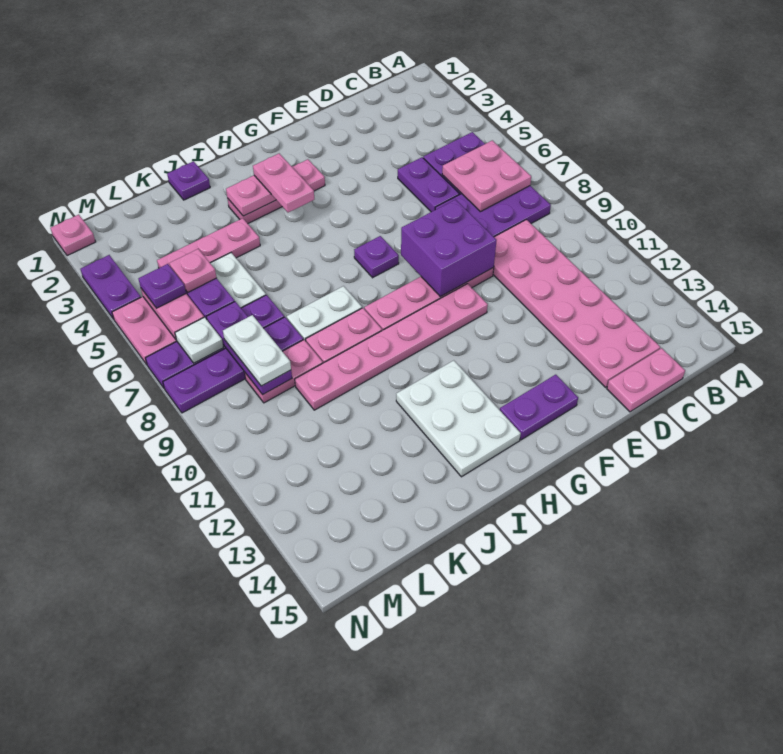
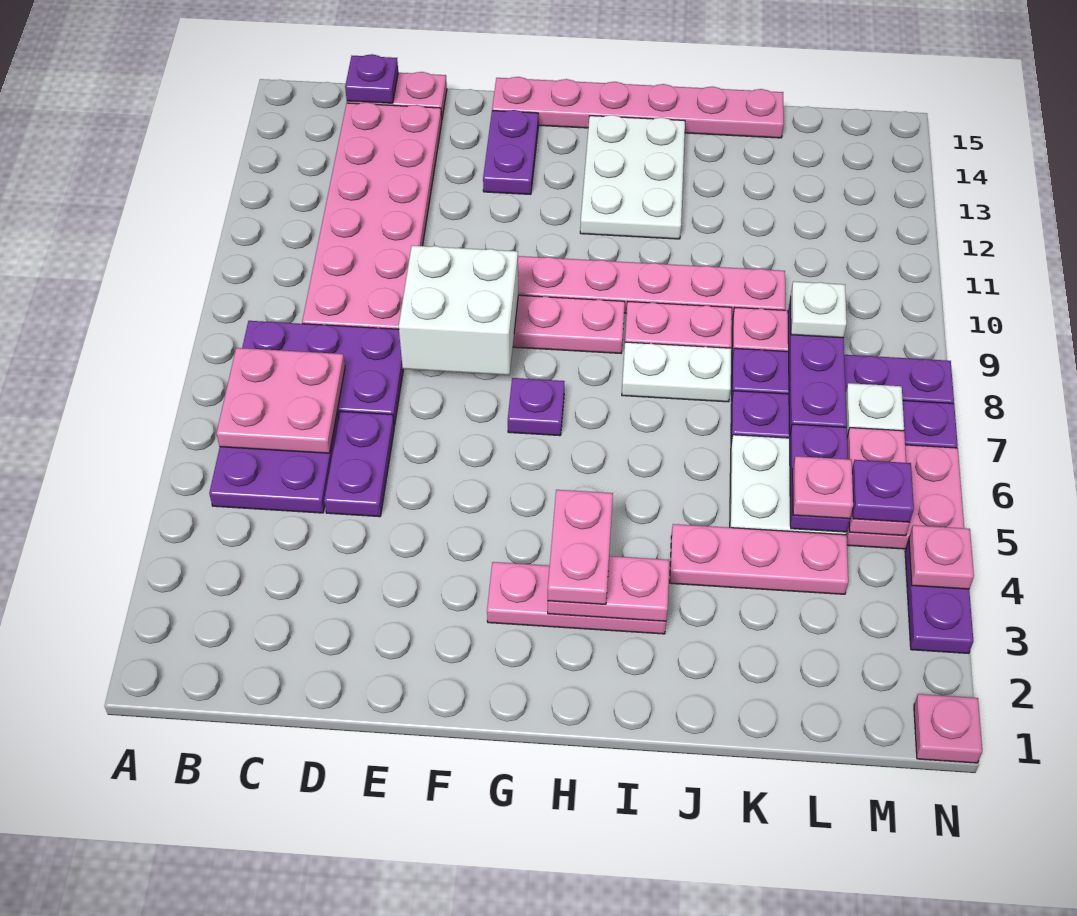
purple 2x2 brick [401,200,497,297] -> white 2x2 brick [399,246,518,375]
purple 1x2 plate [500,375,578,440] -> purple 1x2 plate turned to [483,110,538,194]
none -> pink 1x6 plate [492,77,784,138]
purple 1x1 plate [167,161,210,200] -> purple 1x1 plate moved to [345,54,398,103]
white 1x2 plate [223,315,291,386] -> white 1x1 plate [791,282,847,338]
none -> pink 1x1 plate [909,525,974,589]

